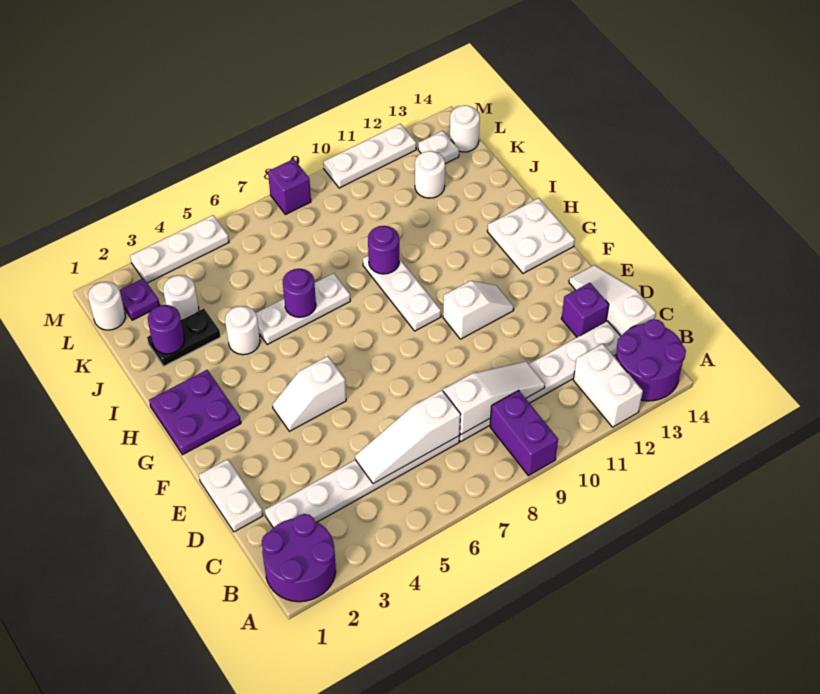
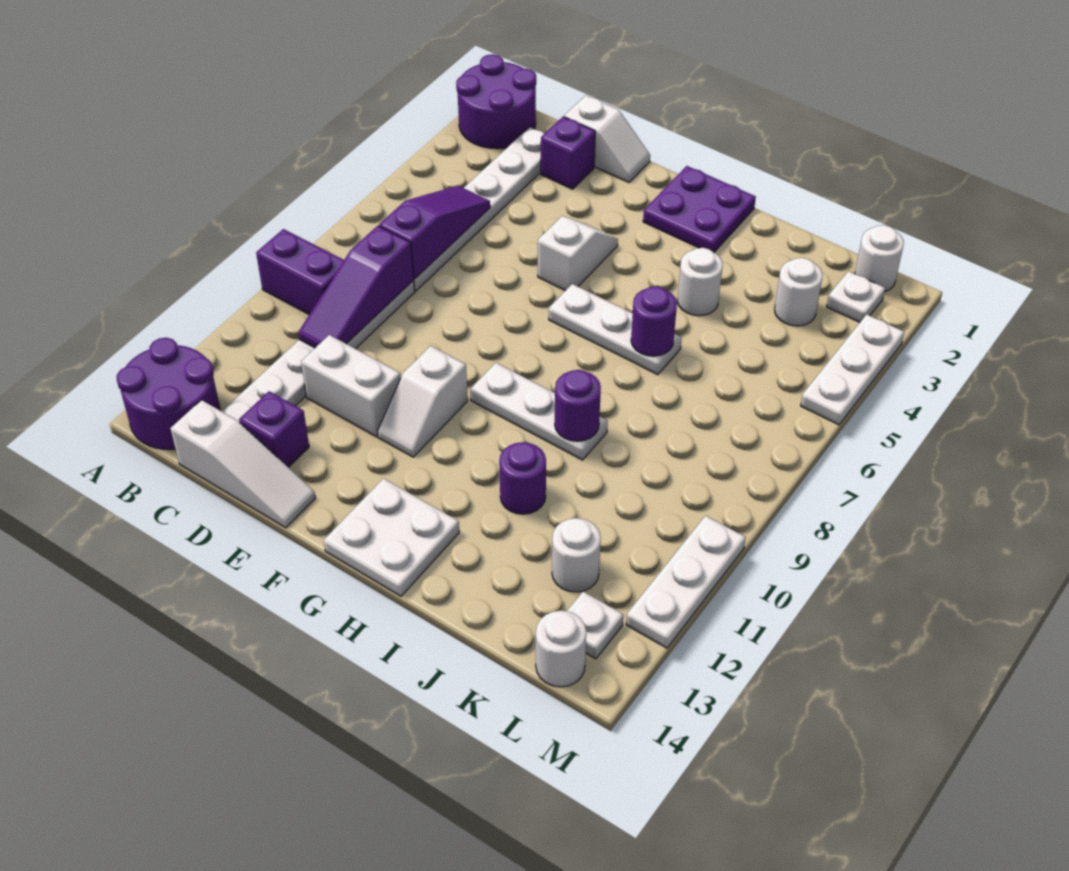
white 1x2 brick [573,344,643,427] -> white 1x2 brick moved to [301,335,401,437]
white 1x3 slope [355,390,461,484] -> purple 1x3 slope [379,186,490,279]
white 1x3 slope [443,361,545,434] -> purple 1x3 slope [298,226,414,348]
white 1x2 plate [199,459,263,532] -> white 1x2 slope [564,95,650,182]
white 1x3 plate [256,273,350,344] -> white 1x3 plate turned to [549,284,682,375]
black 1x2 plate [147,309,220,366] -> none
purple 1x1 round brick [148,305,184,354] -> purple 1x1 round brick moved to [499,442,546,514]
purple 1x1 plate [120,278,160,320] -> white 1x1 plate [826,271,885,322]
purple 1x1 brick [268,159,311,215] -> purple 1x1 brick moved to [541,117,595,189]

